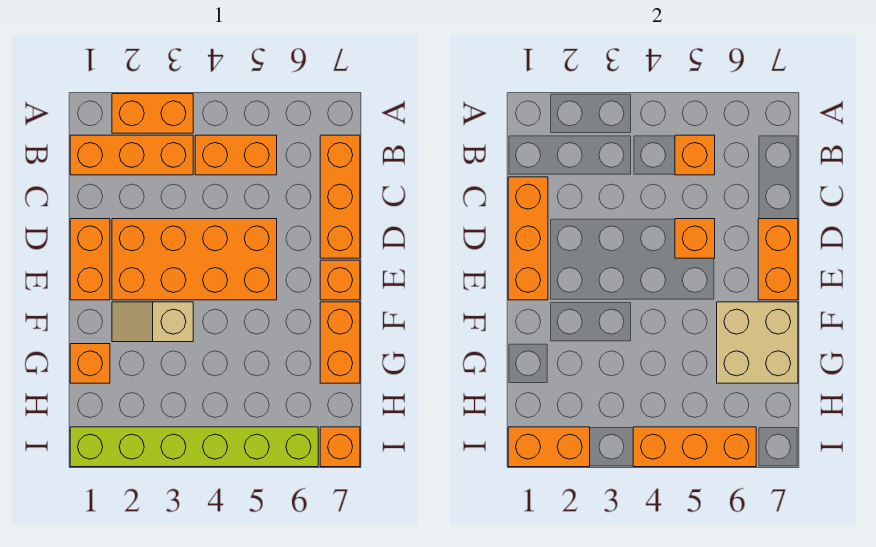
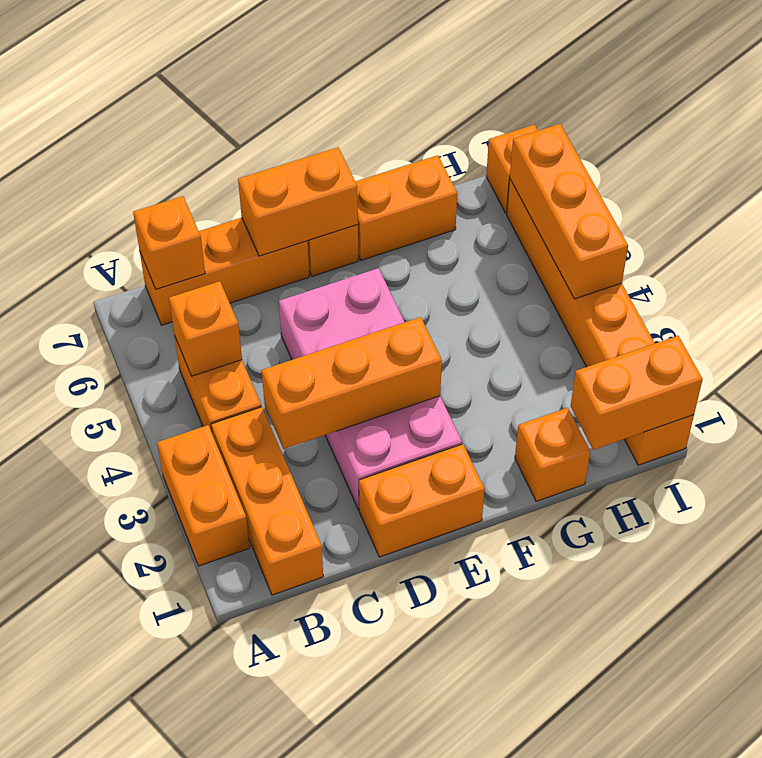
orange 1x3 brick [508,177,548,300] -> orange 1x3 brick moved to [262,317,442,449]
orange 2x4 brick [112,219,277,300] -> pink 2x4 brick [279,268,462,510]
orange 1x1 brick [675,219,715,258] -> orange 1x1 brick moved to [133,196,205,289]
tan 1x2 slope [112,302,193,342] -> none
tan 2x2 brick [717,302,798,383] -> none
lime 1x6 brick [70,427,318,467] -> orange 1x6 brick [507,179,694,465]
orange 1x2 brick [508,427,590,467] -> orange 1x2 brick turned to [571,336,703,450]

